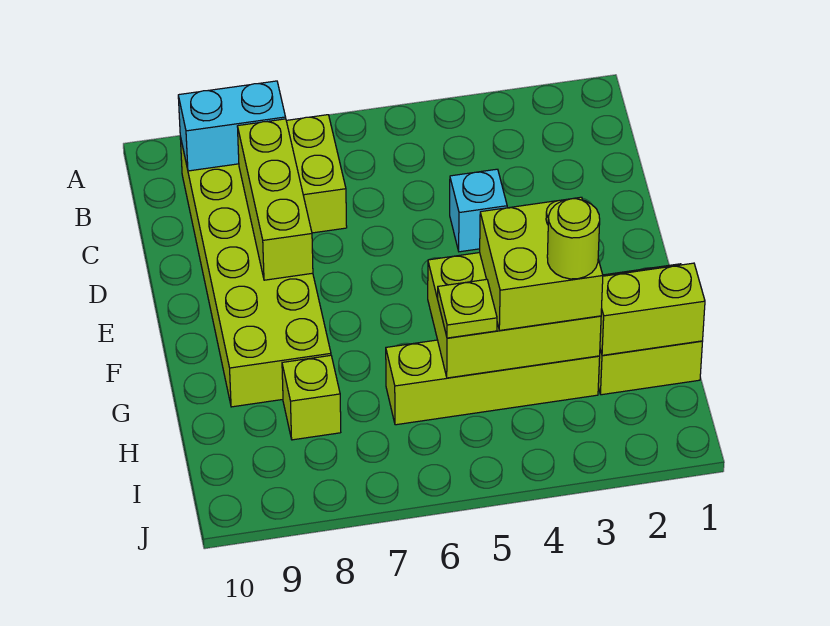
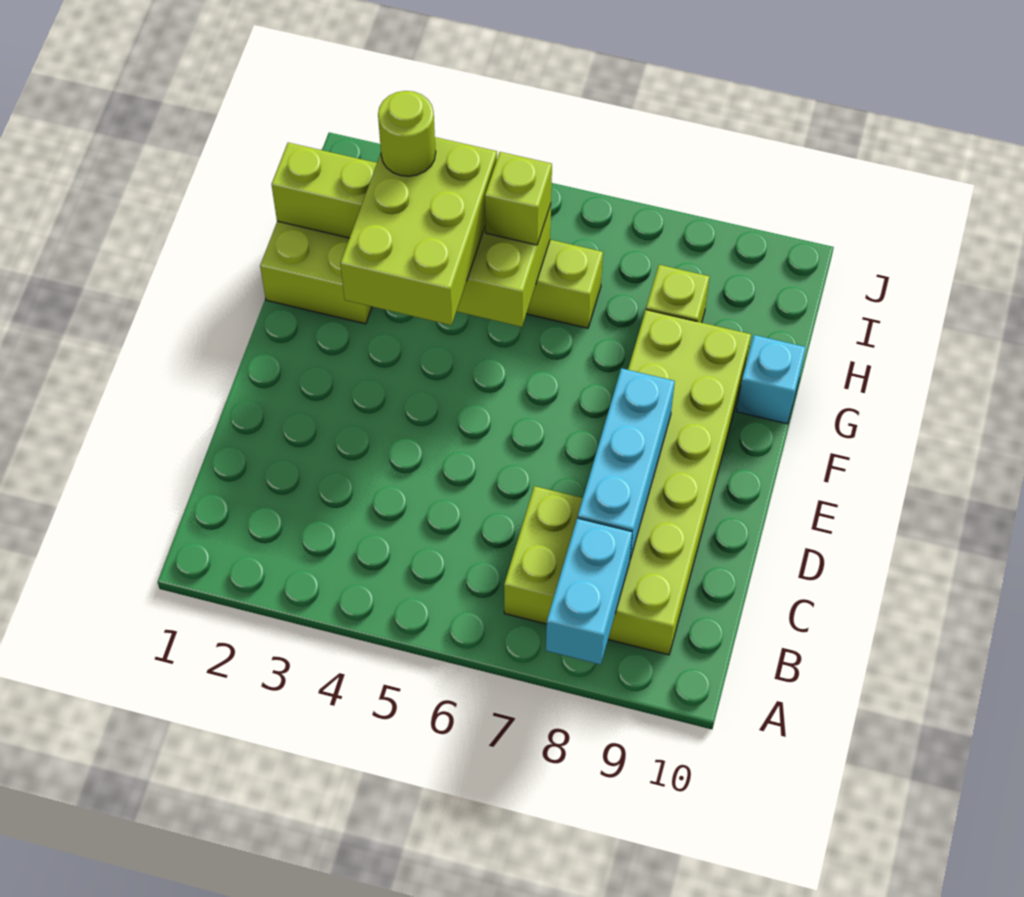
cyan 1x2 brick [178,81,286,171] -> cyan 1x2 brick turned to [546,518,632,664]
lime 1x3 brick [237,119,313,280] -> cyan 1x3 brick [578,368,675,559]
cyan 1x1 brick [450,169,507,252] -> cyan 1x1 brick moved to [737,335,806,424]
lime 2x2 brick [479,197,603,330] -> lime 2x3 brick [340,137,497,325]
lime 1x1 plate [438,279,497,338] -> lime 1x1 brick [485,152,552,245]

